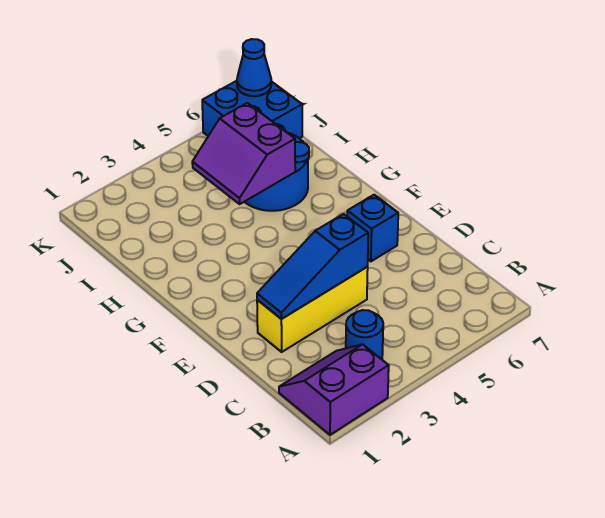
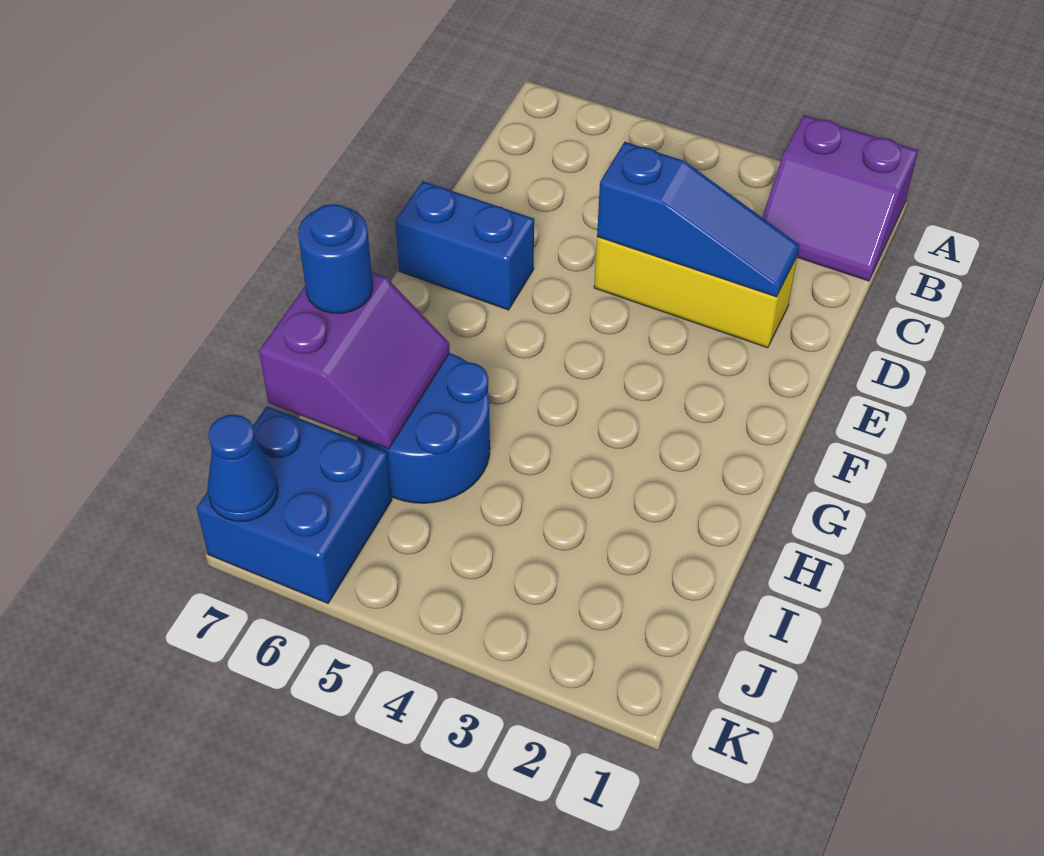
blue 1x1 round brick [346,310,383,359] -> blue 1x1 round brick moved to [298,204,373,313]
blue 1x1 brick [347,195,398,261] -> blue 1x2 brick [395,181,534,310]
purple 2x2 slope [192,103,295,204] -> purple 2x2 slope moved to [259,272,450,449]

